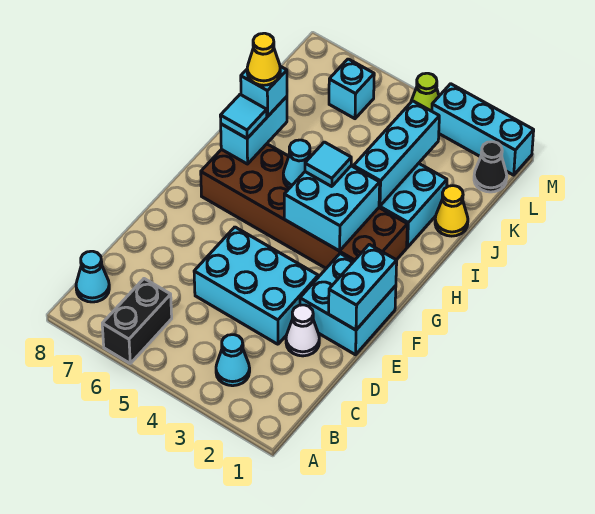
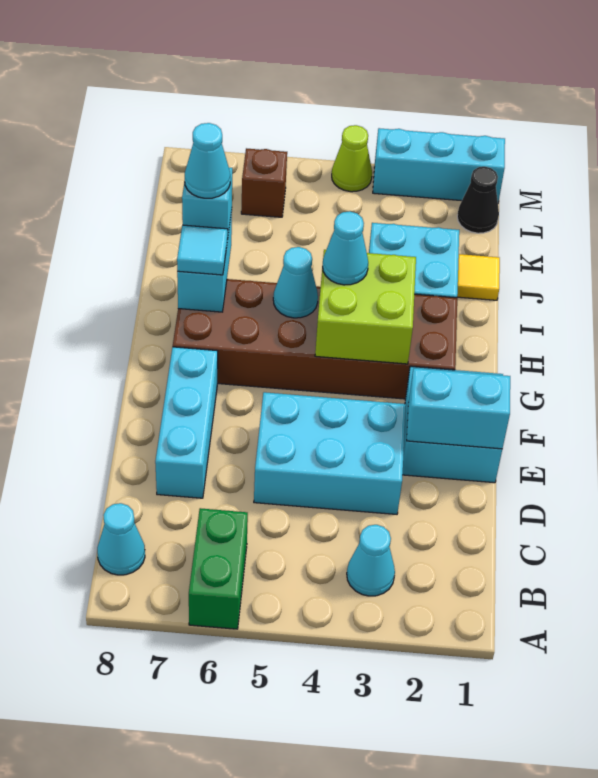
black 1x2 brick [102,279,172,363] -> green 1x2 brick [189,508,248,629]
white 1x1 cone [286,305,319,356] -> none
cyan 1x2 brick [329,244,397,330] -> cyan 1x2 brick turned to [407,368,510,449]
cyan 2x2 brick [284,166,380,251] -> lime 2x2 brick [315,250,416,364]
cyan 1x1 tile [305,142,351,187] -> cyan 1x1 cone [323,211,368,285]
cyan 1x3 brick [354,101,439,206] -> cyan 1x3 brick moved to [155,347,218,498]
yellow 1x1 cone [247,33,280,85] -> cyan 1x1 cone [185,123,230,198]
yellow 1x1 cone [435,186,468,236] -> yellow 1x1 tile [457,254,500,300]
cyan 1x1 brick [329,59,374,119] -> brown 1x1 brick [241,148,287,217]

